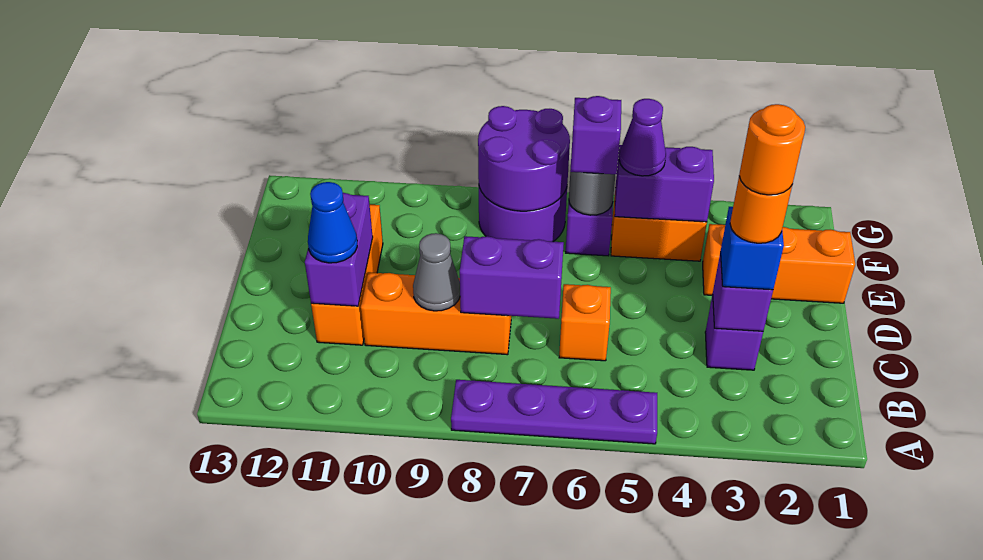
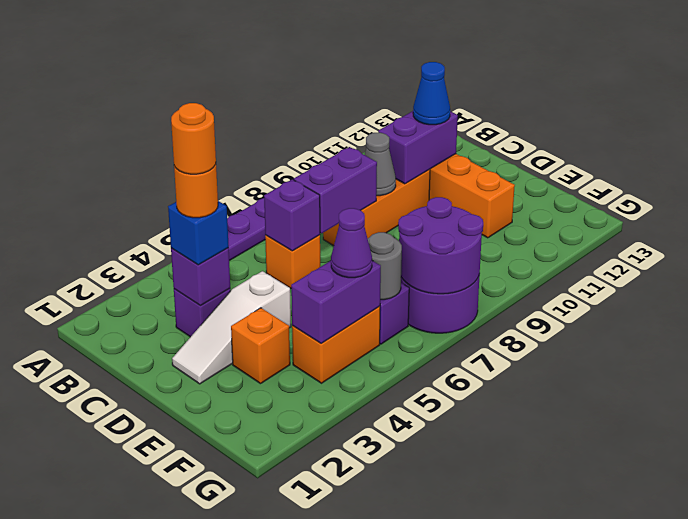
purple 1x2 brick [305,193,373,306] -> purple 1x2 brick turned to [378,111,458,184]
none -> white 1x3 slope [172,271,291,384]
orange 1x3 brick [703,224,855,303] -> orange 1x1 brick [231,308,290,384]
purple 1x1 brick [570,96,621,174] -> purple 1x1 brick moved to [264,179,320,251]

